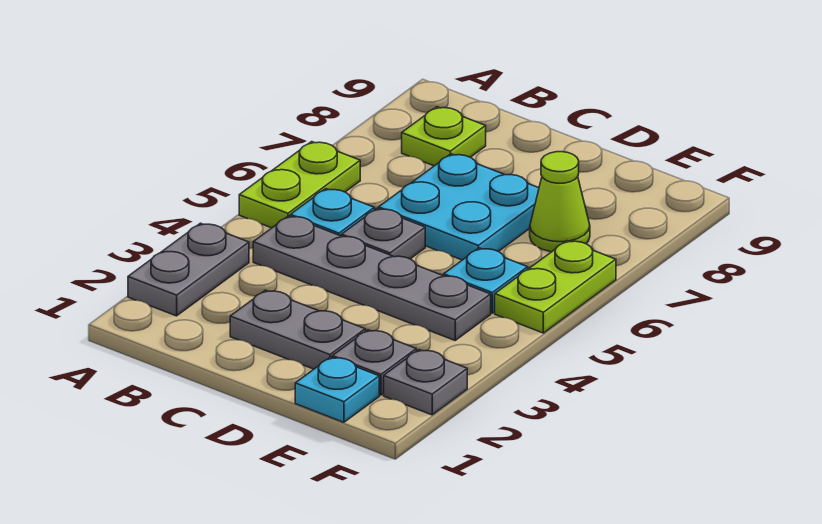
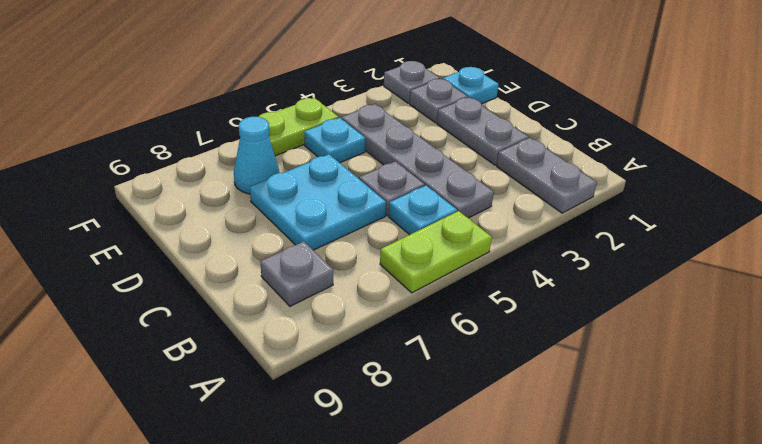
grey 1x2 plate [128,223,249,316] -> grey 1x2 plate turned to [497,138,597,213]
lime 1x1 plate [402,107,486,166] -> grey 1x1 plate [261,242,333,306]
lime 1x1 cone [530,152,590,252] -> cyan 1x1 cone [234,117,280,194]

